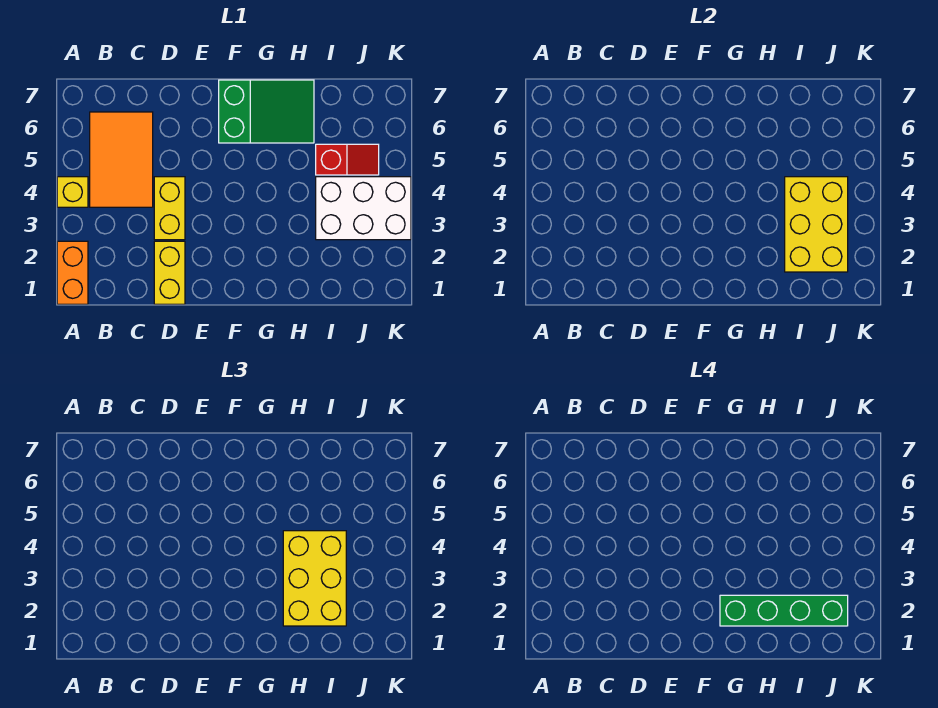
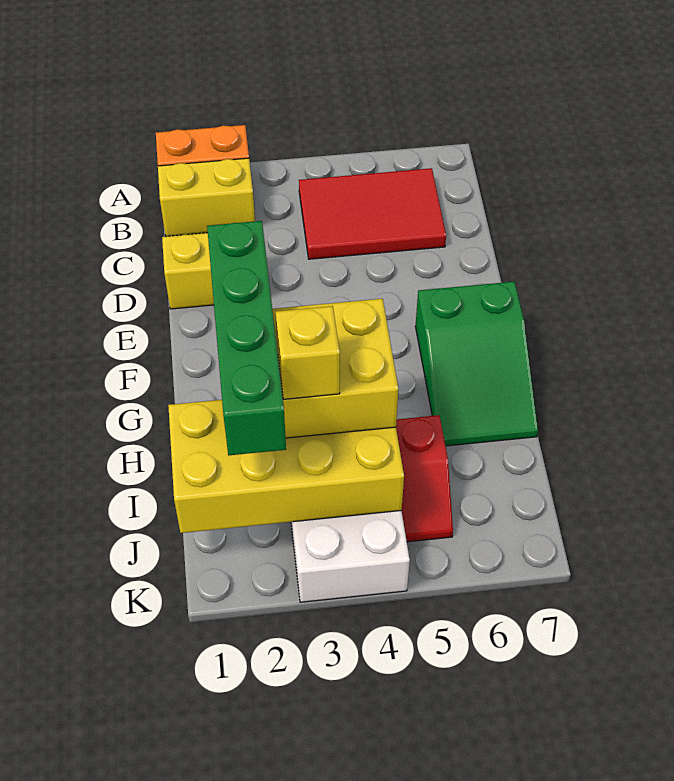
yellow 1x1 brick [57,177,88,207] -> yellow 1x1 brick moved to [276,306,340,399]
orange 2x3 tile [90,112,153,207] -> red 2x3 tile [299,168,446,259]
yellow 1x2 brick [154,177,185,240] -> yellow 1x2 brick moved to [158,158,255,236]
yellow 2x3 brick [785,177,848,272] -> yellow 2x4 brick [168,400,404,533]

